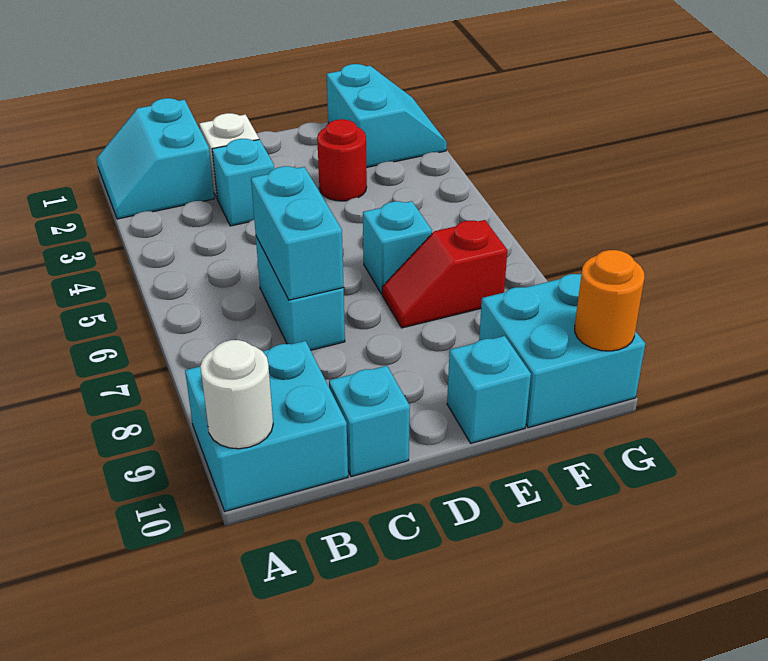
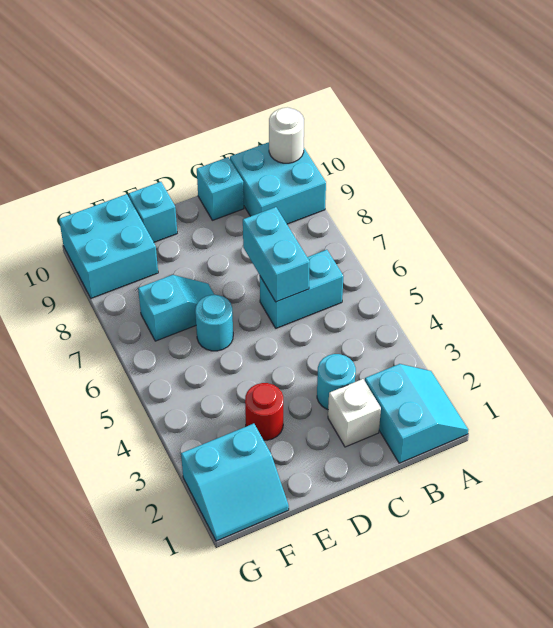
cyan 1x1 brick [212,139,274,226] -> cyan 1x1 round brick [317,354,356,410]
cyan 1x2 brick [256,237,345,350] -> cyan 1x2 brick turned to [260,250,343,328]
cyan 1x1 brick [363,201,432,294] -> cyan 1x1 round brick [195,295,233,351]
red 1x2 slope [382,220,507,328] -> cyan 1x2 slope [138,275,214,341]
cyan 2x2 slope [327,64,447,167] -> cyan 2x2 slope turned to [181,424,289,541]
orange 1x1 round brick [575,250,645,351] -> none

